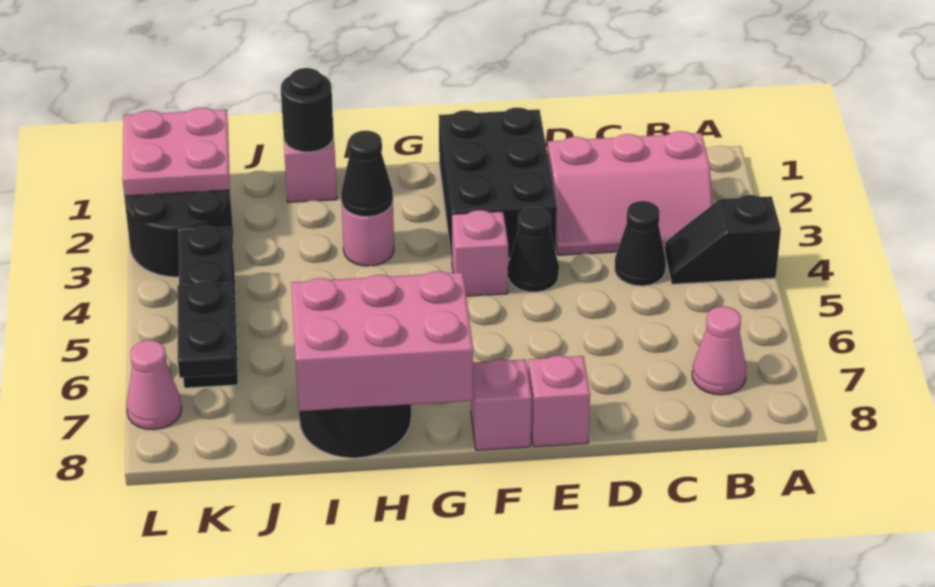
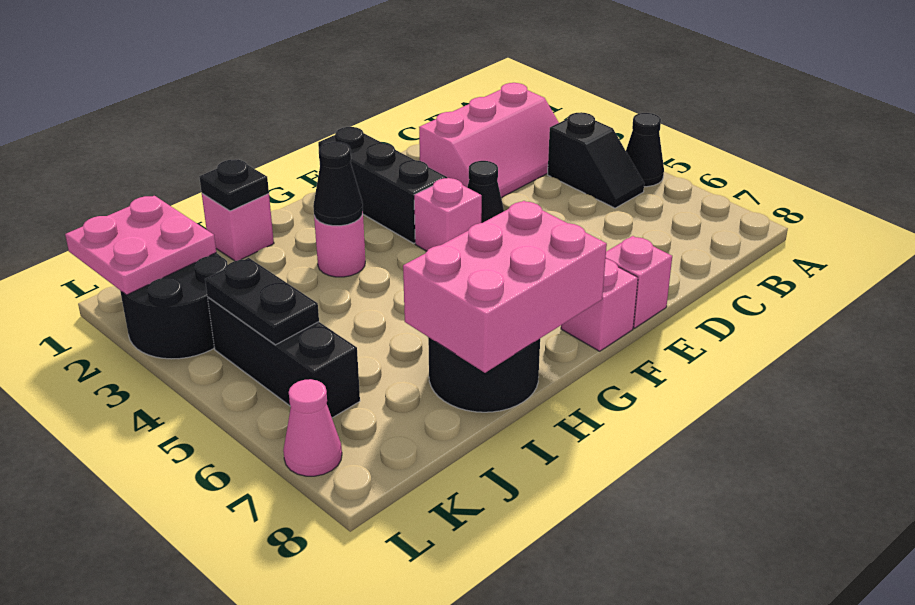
black 1x2 slope [664,195,781,284] -> black 1x2 slope turned to [548,112,644,208]
pink 1x1 cone [692,307,746,395] -> none
black 1x1 cone [615,201,666,286] -> black 1x1 cone moved to [626,113,664,187]
black 2x3 brick [439,108,557,259] -> black 1x3 brick [318,127,447,243]
black 1x1 round brick [281,68,334,152] -> black 1x1 plate [199,159,269,211]
black 1x2 plate [177,281,235,378] -> black 1x2 plate moved to [205,258,319,345]

